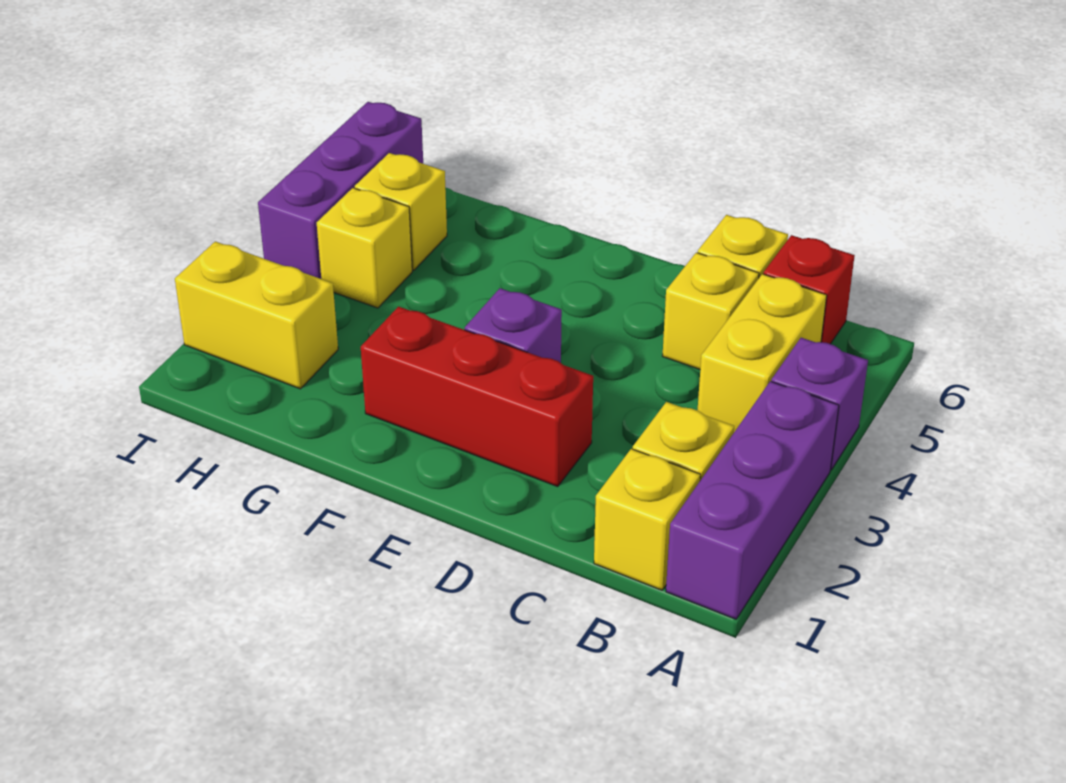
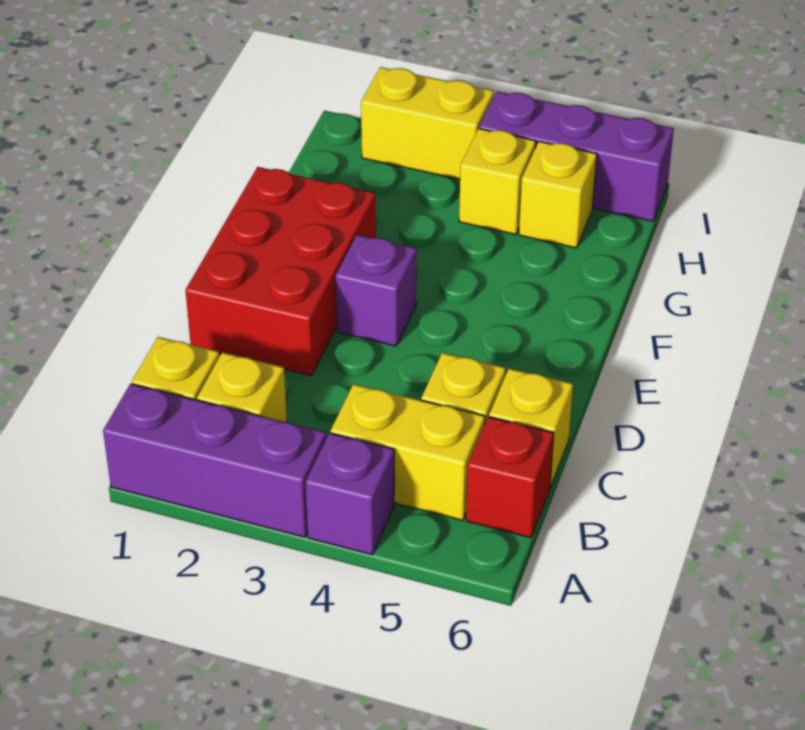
red 1x3 brick [361,307,593,487] -> red 2x3 brick [186,167,376,376]
yellow 1x2 brick [175,241,338,389] -> yellow 1x2 brick turned to [361,67,494,179]

